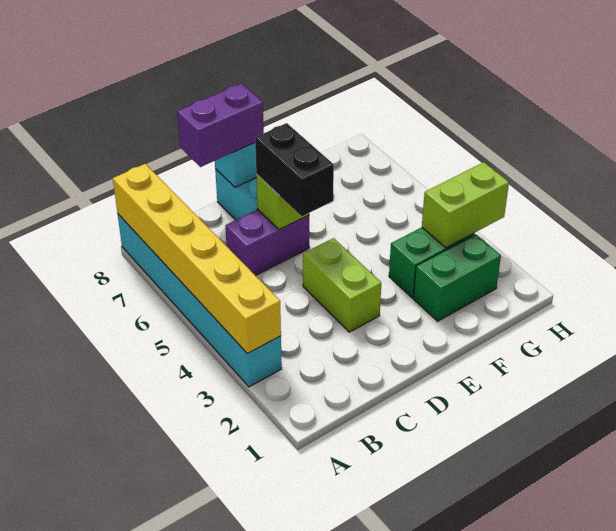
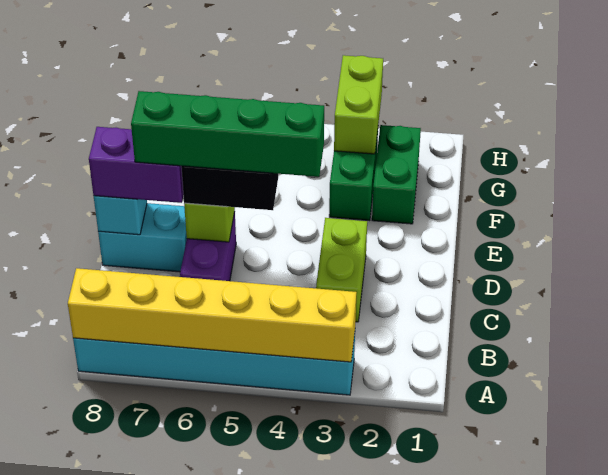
purple 1x2 brick [177,84,264,167] -> purple 1x2 brick turned to [89,127,183,203]
lime 1x2 brick [303,238,381,332] -> lime 1x2 brick turned to [316,218,367,322]
none -> green 1x4 brick [131,91,324,177]

